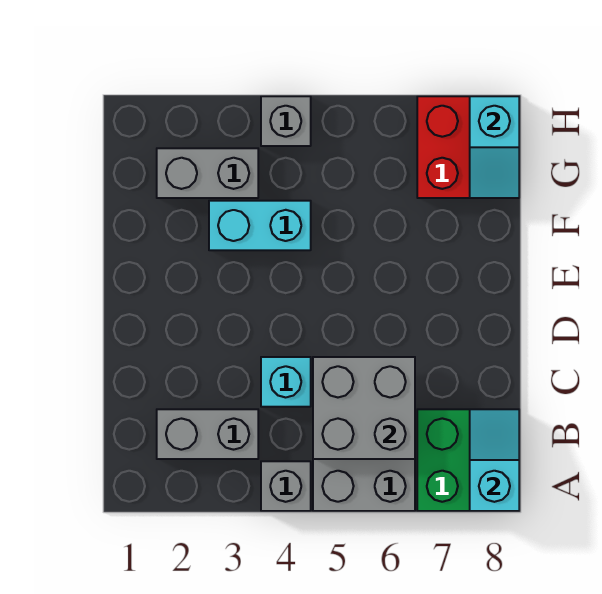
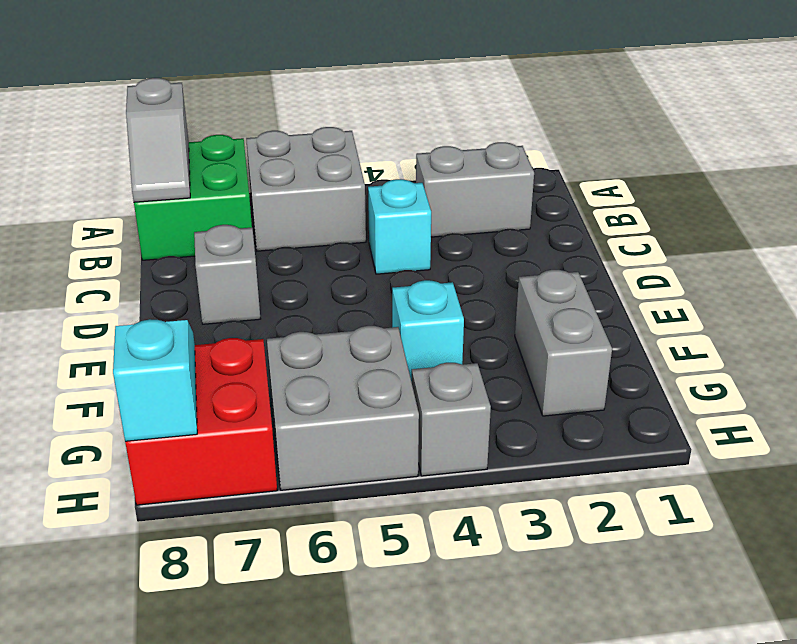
grey 1x1 brick [261,461,311,511] -> grey 1x1 brick moved to [194,225,260,324]
cyan 1x2 slope [470,409,519,511] -> grey 1x2 slope [126,78,190,202]
grey 2x2 brick [313,357,415,459] -> grey 2x2 brick moved to [267,326,419,490]
cyan 1x2 brick [209,201,311,250] -> cyan 1x1 brick [392,280,464,382]
grey 1x2 brick [157,148,258,198] -> grey 1x2 brick turned to [515,270,612,416]

